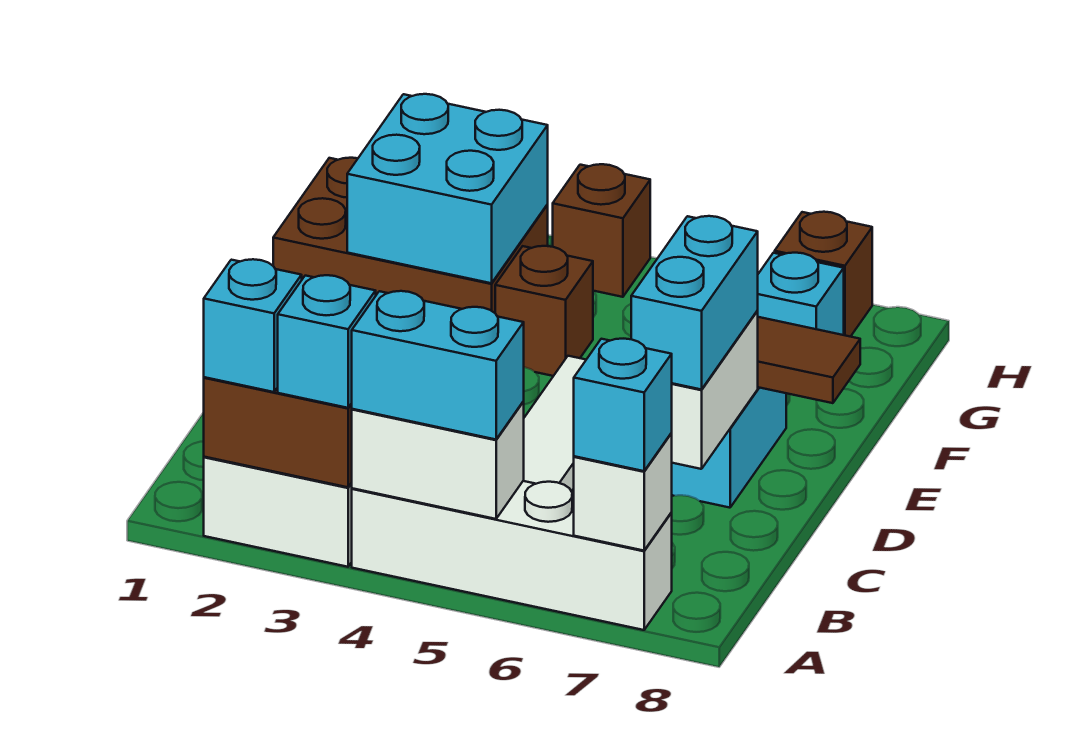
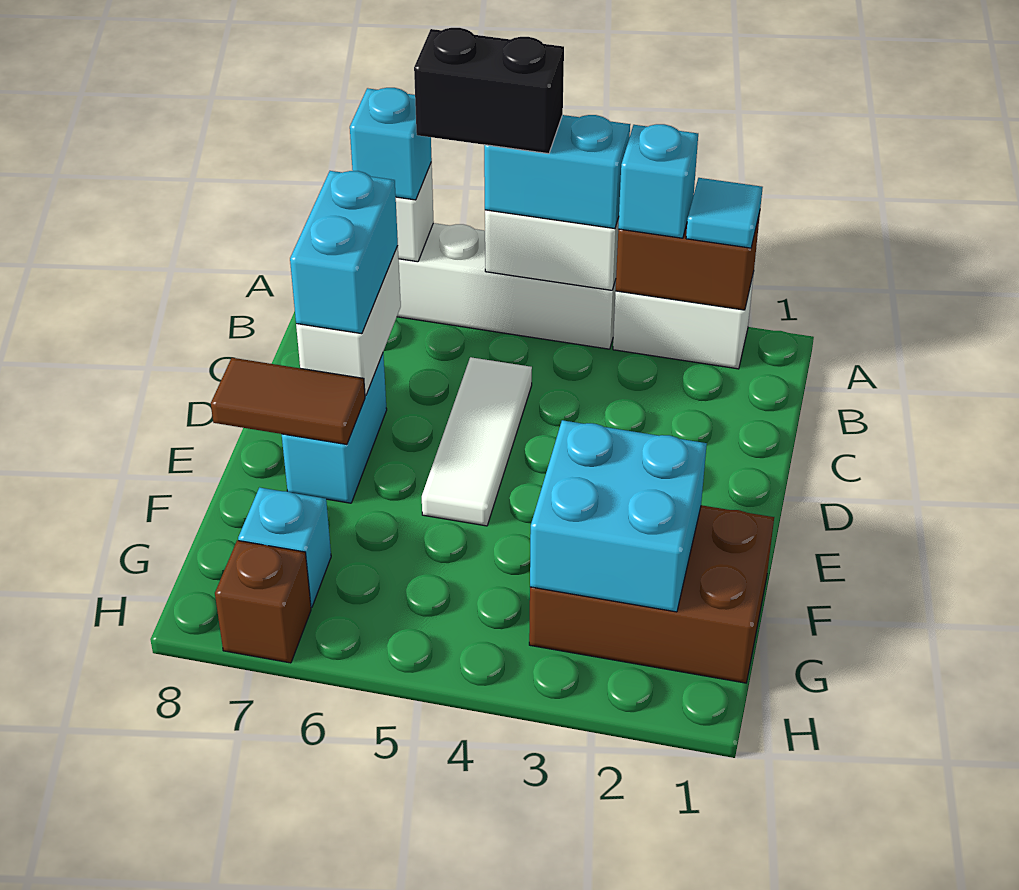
cyan 1x1 brick [204,259,302,392] -> cyan 1x1 tile [686,178,763,248]
none -> black 1x2 brick [414,28,564,154]
brown 1x1 brick [495,246,593,376] -> none
brown 1x1 brick [553,164,650,297] -> none

